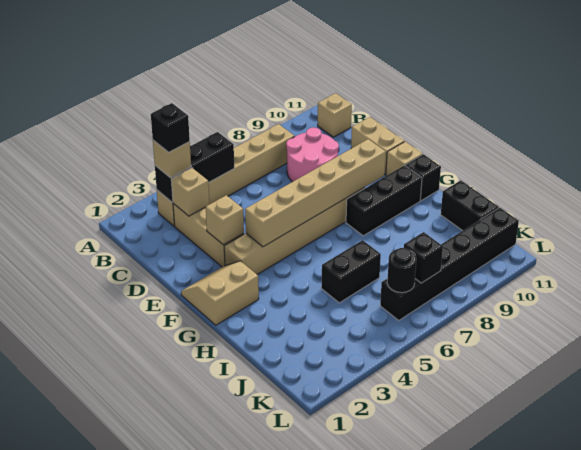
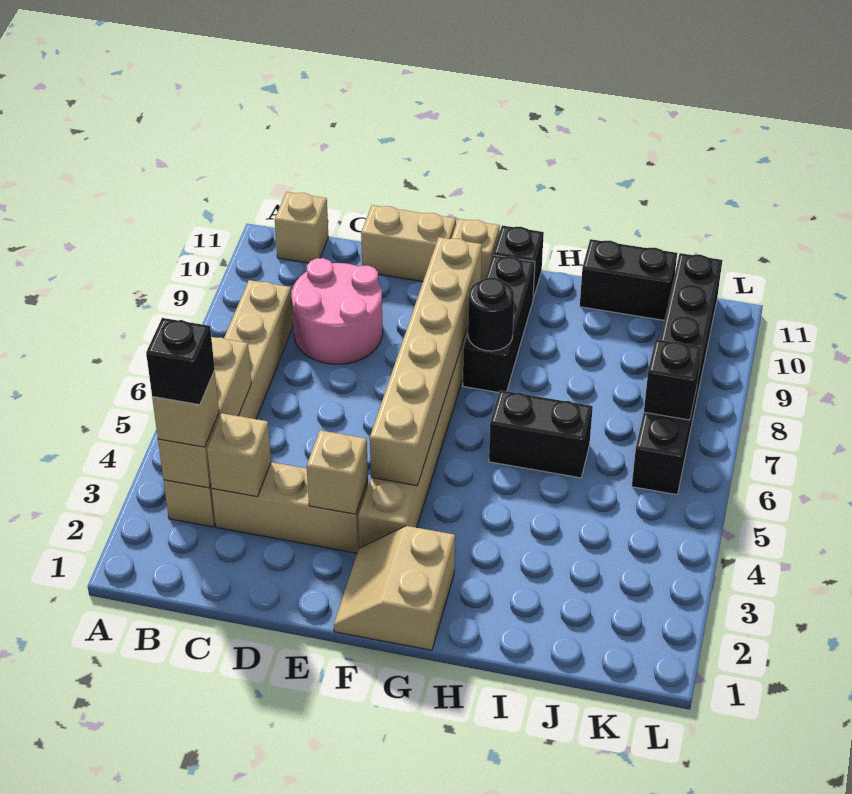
black 1x3 brick [155,132,234,202] -> tan 1x3 brick [158,337,252,488]
black 1x2 brick [321,240,381,303] -> black 1x2 brick turned to [489,390,593,478]
black 1x1 round brick [387,248,416,293] -> black 1x1 round brick moved to [468,277,514,351]

